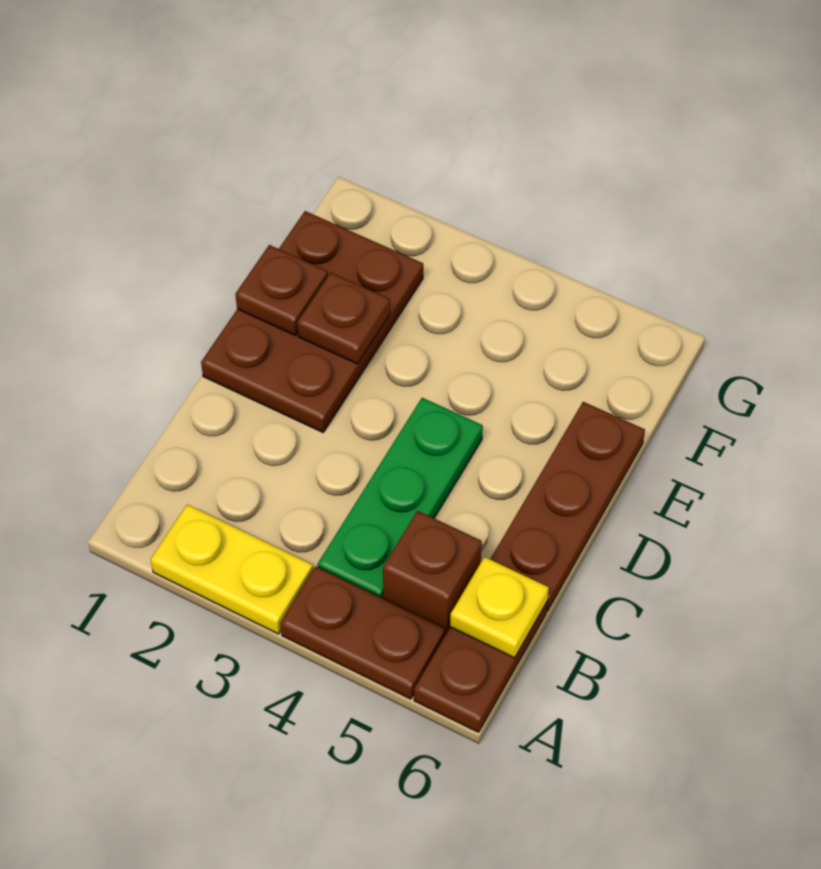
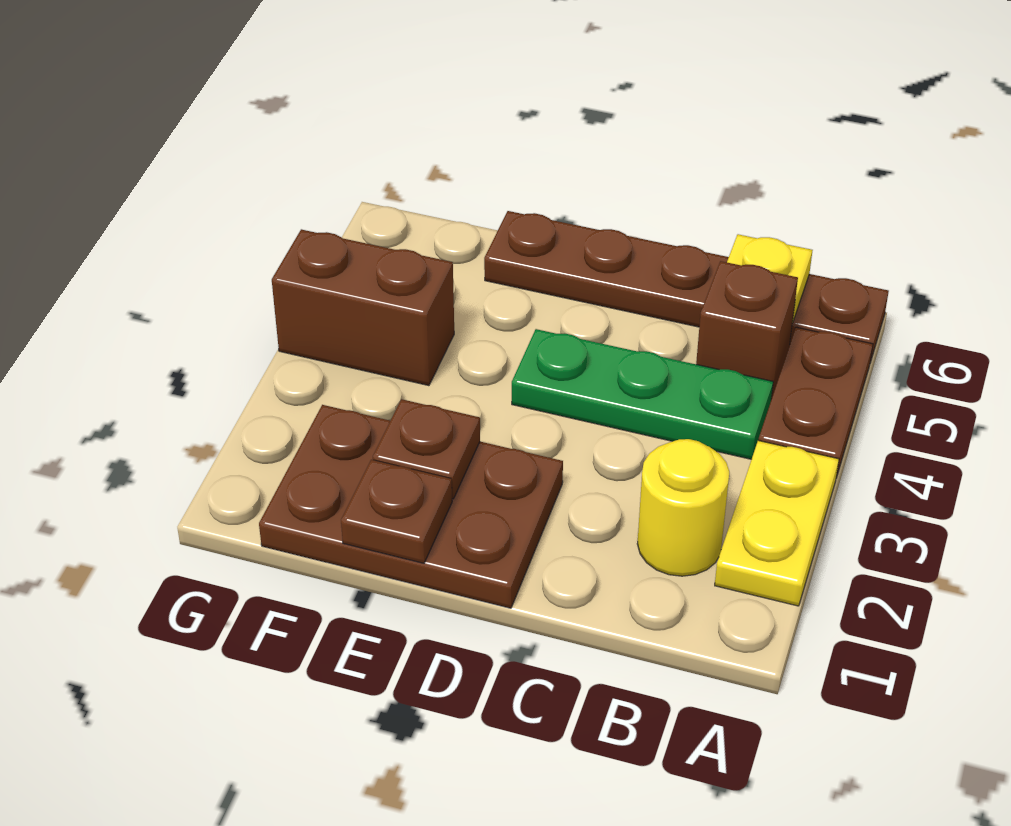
none -> yellow 1x1 round brick [637,439,729,576]
none -> brown 1x2 brick [272,229,454,386]

